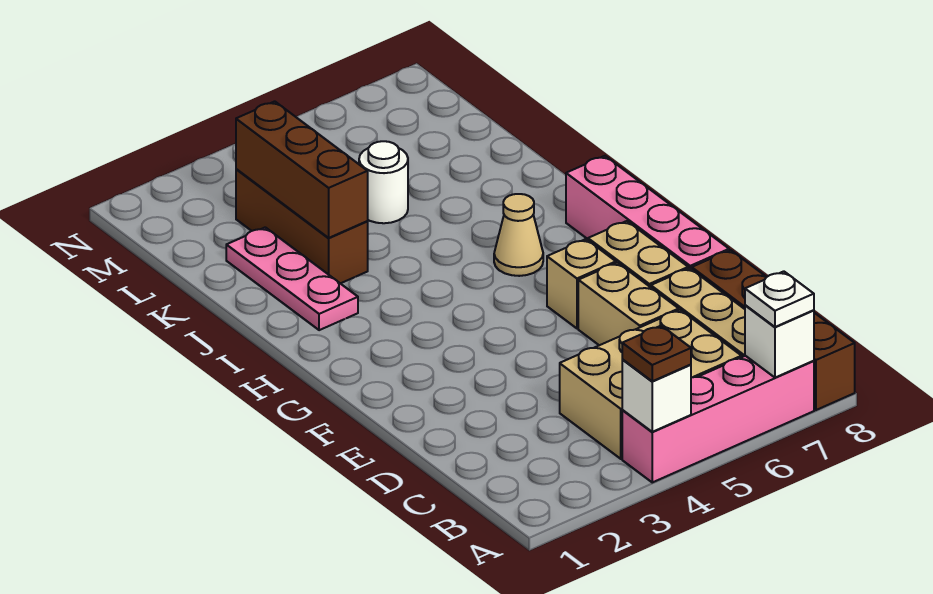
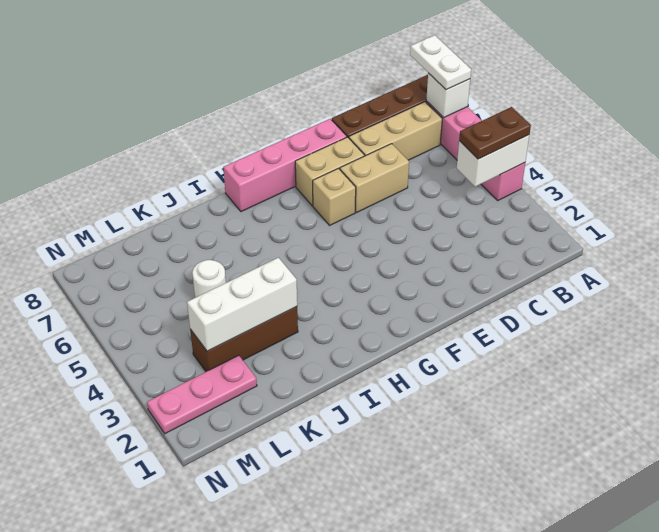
white 1x1 brick [622,360,691,432] -> white 1x2 brick [457,135,529,187]
brown 1x1 plate [622,326,691,381] -> brown 1x2 plate [459,107,531,159]
white 1x1 plate [745,271,814,327] -> white 1x2 plate [410,35,471,90]
tan 2x3 brick [560,310,742,459] -> none
tan 1x1 cone [494,194,543,276] -> none
pink 1x3 plate [226,227,358,330] -> pink 1x3 plate moved to [147,355,257,434]
brown 1x3 brick [236,101,368,238] -> white 1x3 brick [187,258,297,351]

